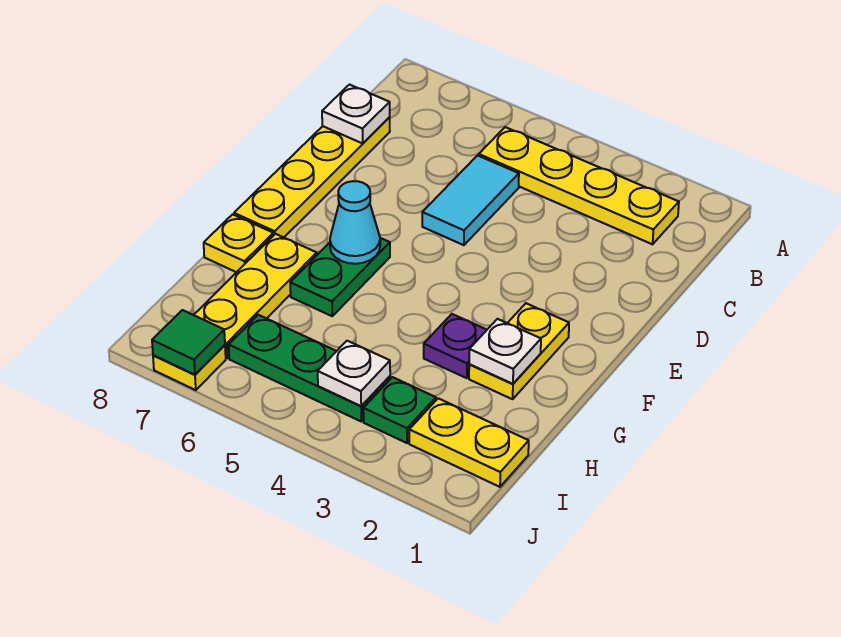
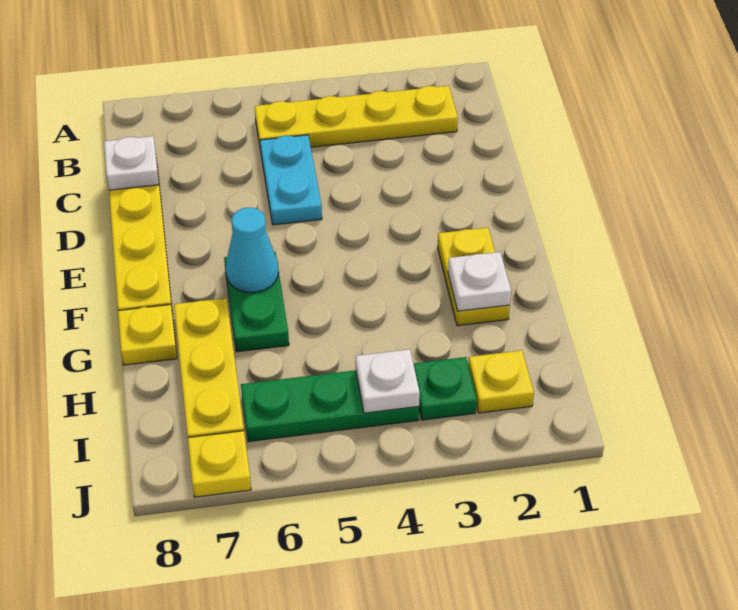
cyan 1x2 tile [422,155,519,245] -> cyan 1x2 plate [260,135,322,225]
purple 1x1 plate [424,314,486,378] -> none
yellow 1x2 plate [409,398,529,487] -> yellow 1x1 plate [468,350,534,413]
green 1x1 tile [152,310,225,375] -> none

